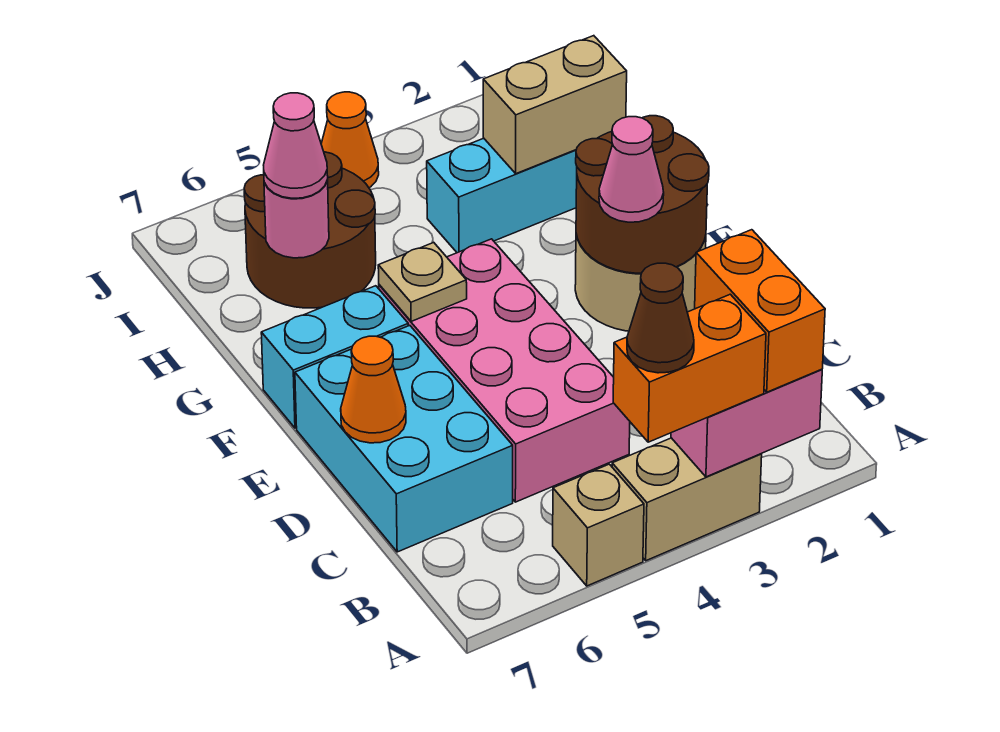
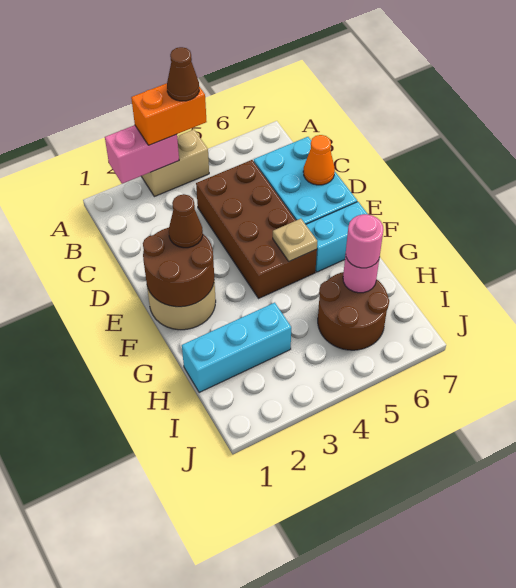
orange 1x2 brick [695,230,825,392] -> none
tan 1x1 brick [553,464,644,586] -> none
pink 2x4 brick [379,239,630,502] -> brown 2x4 brick [196,160,317,299]
pink 1x1 cone [599,117,664,222] -> brown 1x1 cone [169,194,203,248]
tan 1x2 brick [483,36,627,174] -> none
pink 1x1 cone [264,93,328,198] -> pink 1x1 round brick [346,214,384,268]
orange 1x1 cone [321,92,379,188] -> none

